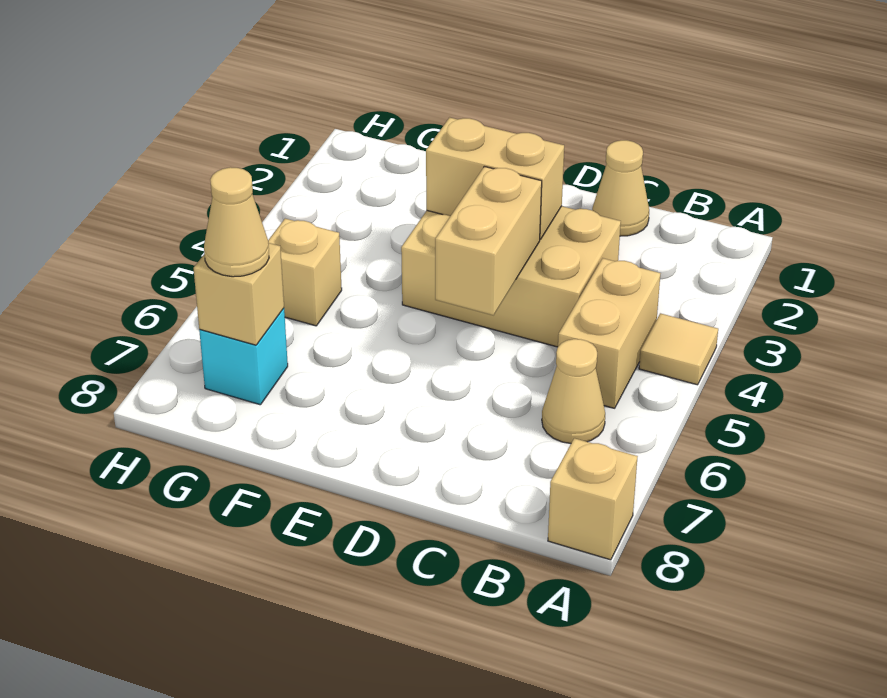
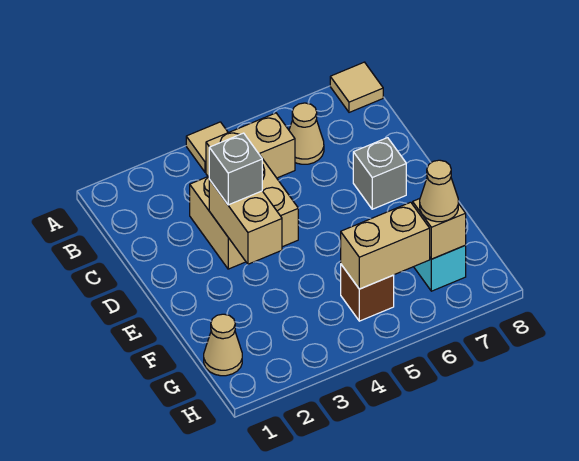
tan 1x1 brick [548,438,638,560] -> tan 1x1 tile [330,62,383,112]
tan 1x1 cone [592,140,649,236] -> tan 1x1 cone moved to [204,314,242,376]
tan 2x3 brick [401,206,621,347] -> tan 2x2 brick [190,157,298,269]
none -> grey 1x1 brick [209,133,262,205]
tan 1x2 brick [435,166,542,315] -> tan 1x2 brick moved to [341,202,430,289]
none -> grey 1x1 brick [353,138,406,209]
tan 1x1 brick [268,219,342,326] -> brown 1x1 brick [341,265,394,321]

